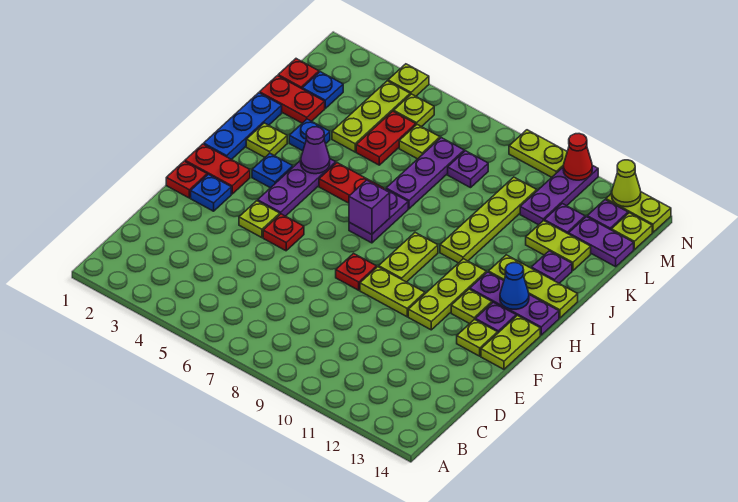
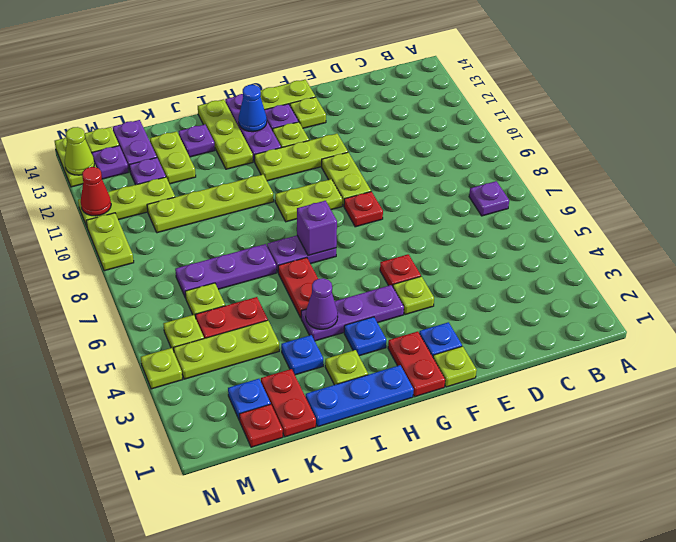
red 1x1 plate [166,161,207,198] -> lime 1x1 plate [433,346,477,387]
purple 1x1 plate [448,151,488,188] -> purple 1x1 plate moved to [469,181,509,216]
purple 1x3 plate [520,165,598,225] -> lime 1x3 plate [78,177,175,226]

